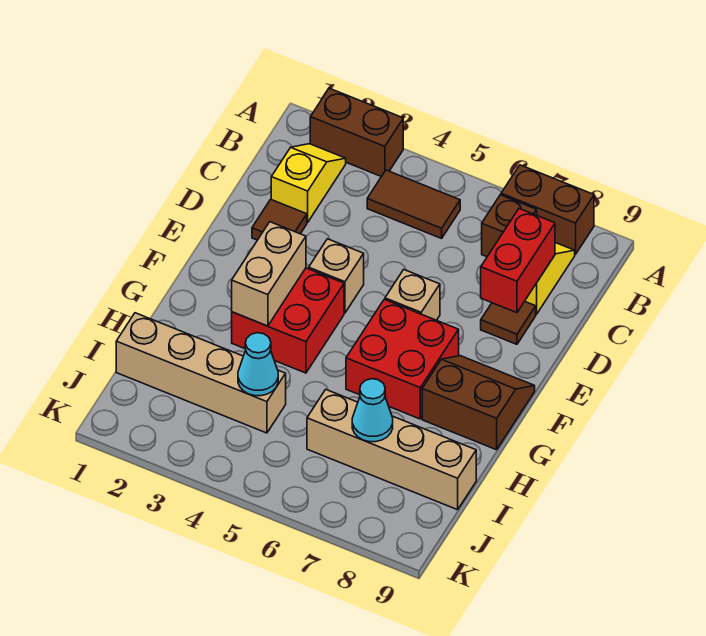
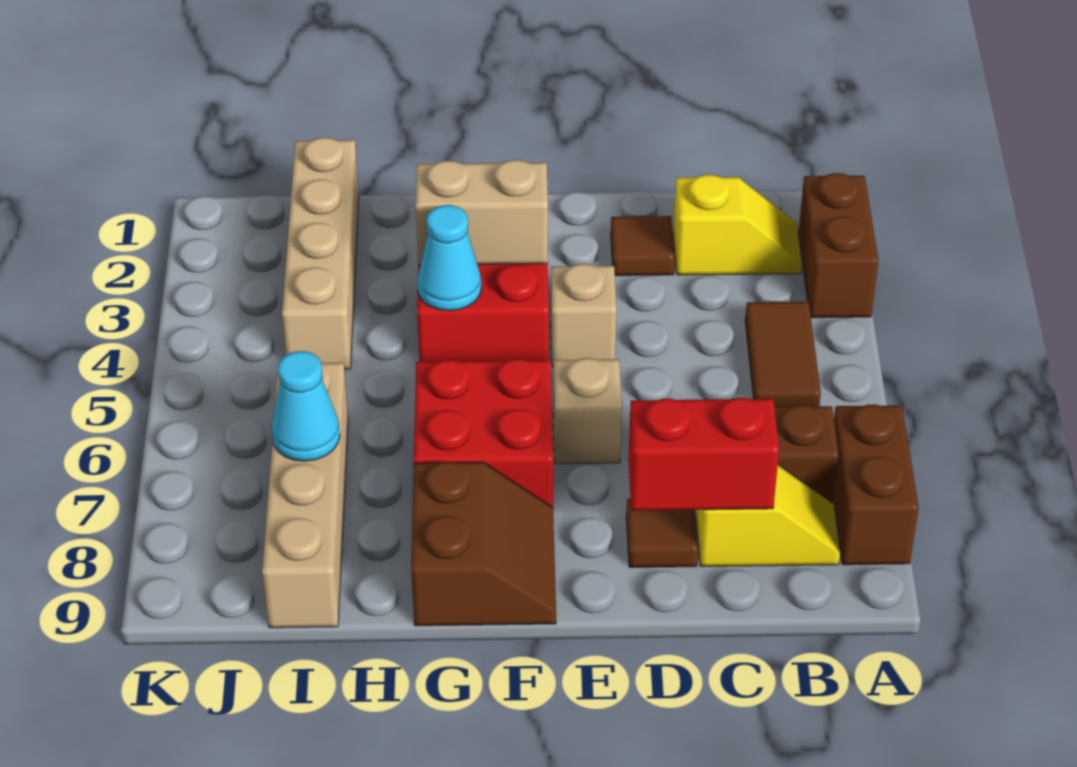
cyan 1x1 cone [238,333,278,396] -> cyan 1x1 cone moved to [417,205,481,311]

